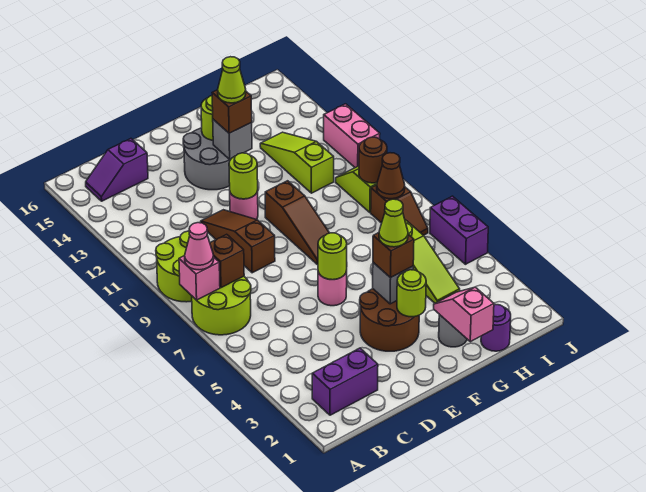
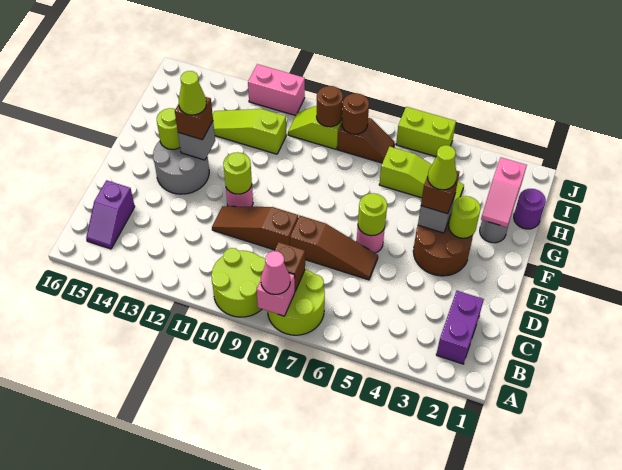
brown 1x3 slope [265,181,329,265] -> brown 1x3 slope moved to [290,216,378,280]
pink 1x2 slope [434,287,494,342] -> pink 1x2 slope turned to [481,158,527,227]
brown 1x1 cone [377,153,405,199] -> brown 1x1 round brick [342,93,369,134]
purple 1x2 brick [430,196,488,264] -> lime 1x2 brick [396,107,456,157]

